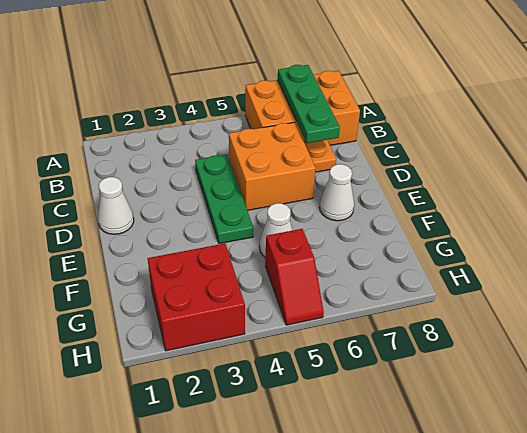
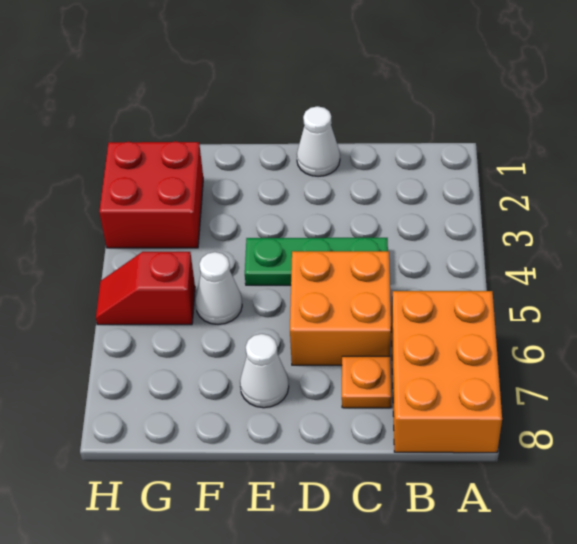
green 1x3 plate [278,65,340,143] -> none

